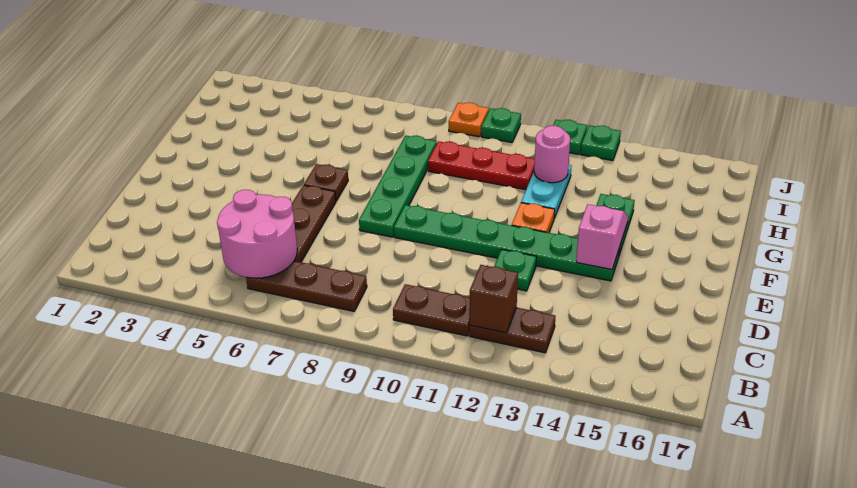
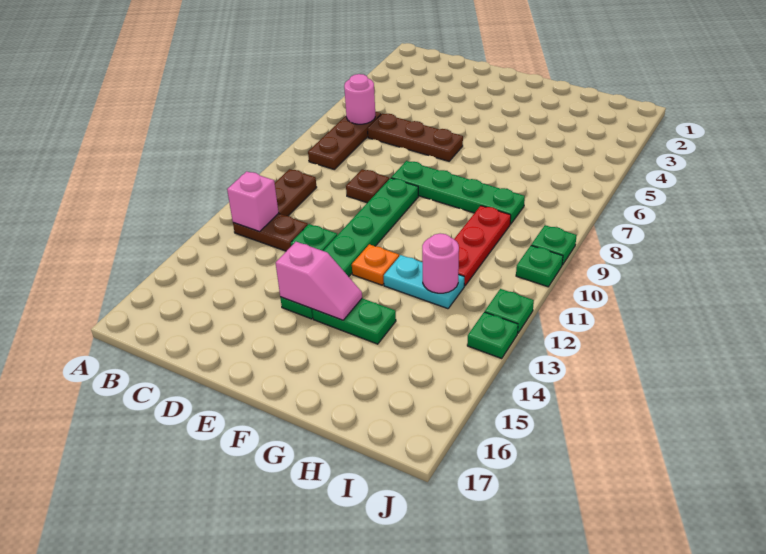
pink 2x2 round brick [217,190,297,278] -> pink 1x1 round brick [344,74,375,124]
brown 1x2 plate [469,308,556,353] -> brown 1x2 plate turned to [233,214,308,251]
brown 1x1 brick [469,265,518,333] -> pink 1x1 brick [227,171,279,232]
brown 1x1 plate [304,164,348,201] -> brown 1x1 plate moved to [346,169,389,203]
orange 1x1 plate [449,103,489,137] -> green 1x1 plate [531,225,577,265]

